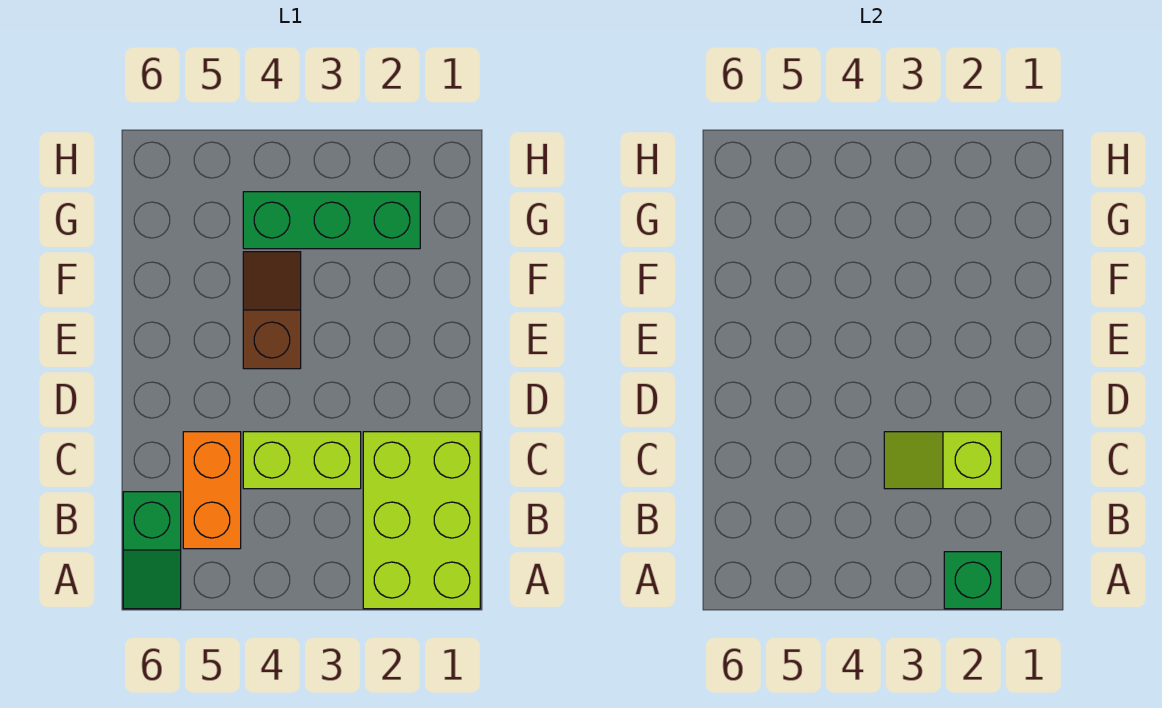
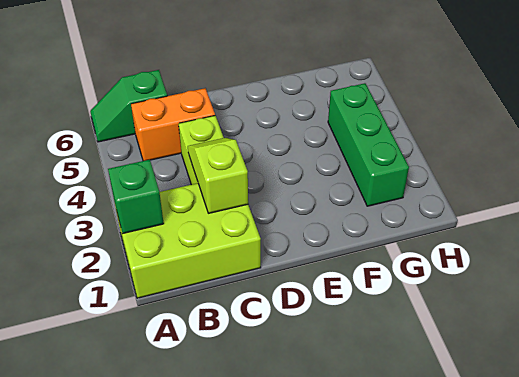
brown 1x2 slope [243,252,301,369] -> none

